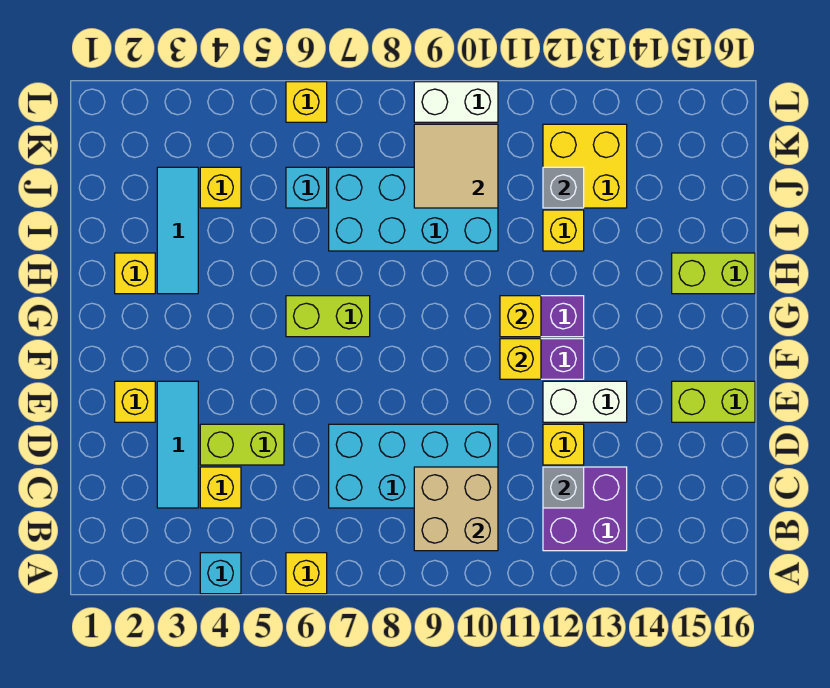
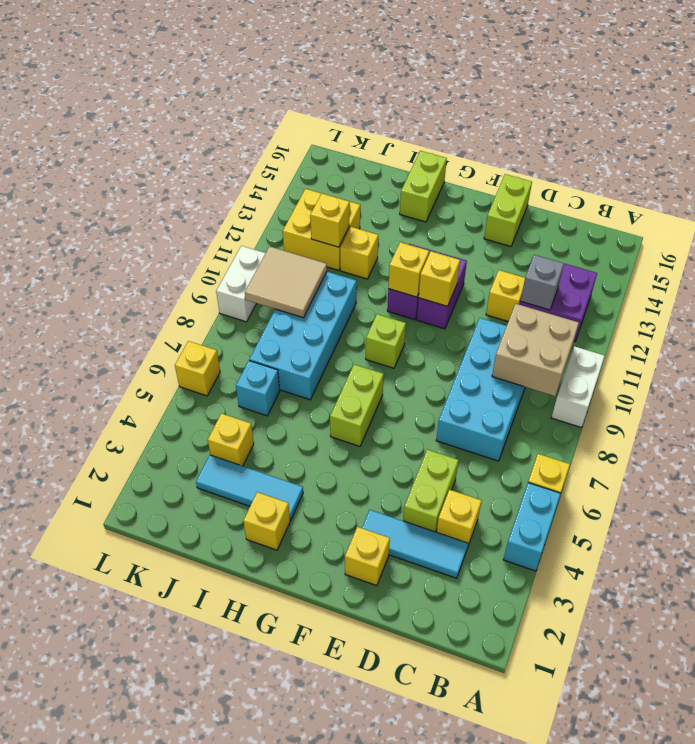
cyan 1x1 brick [200,553,241,594] -> cyan 1x2 brick [503,483,561,571]
white 1x2 brick [543,381,627,422] -> white 1x2 brick moved to [551,346,605,428]
none -> lime 1x1 brick [366,314,406,368]
grey 1x1 brick [543,167,584,208] -> yellow 1x1 brick [310,193,350,247]

